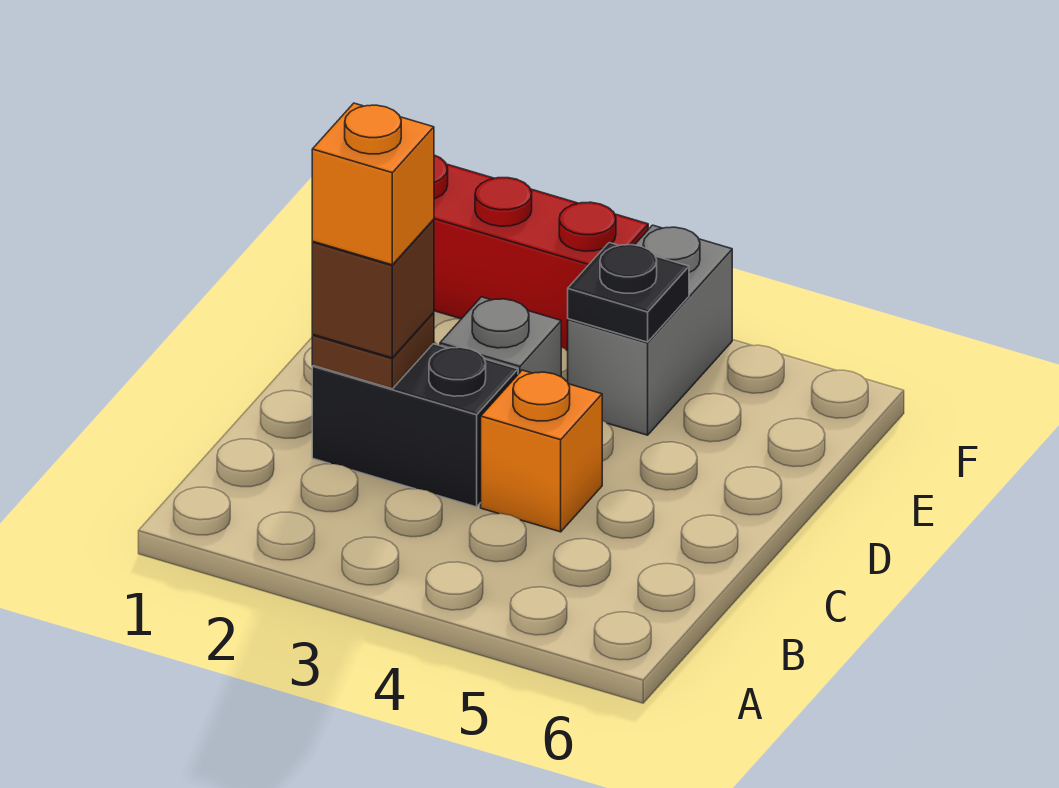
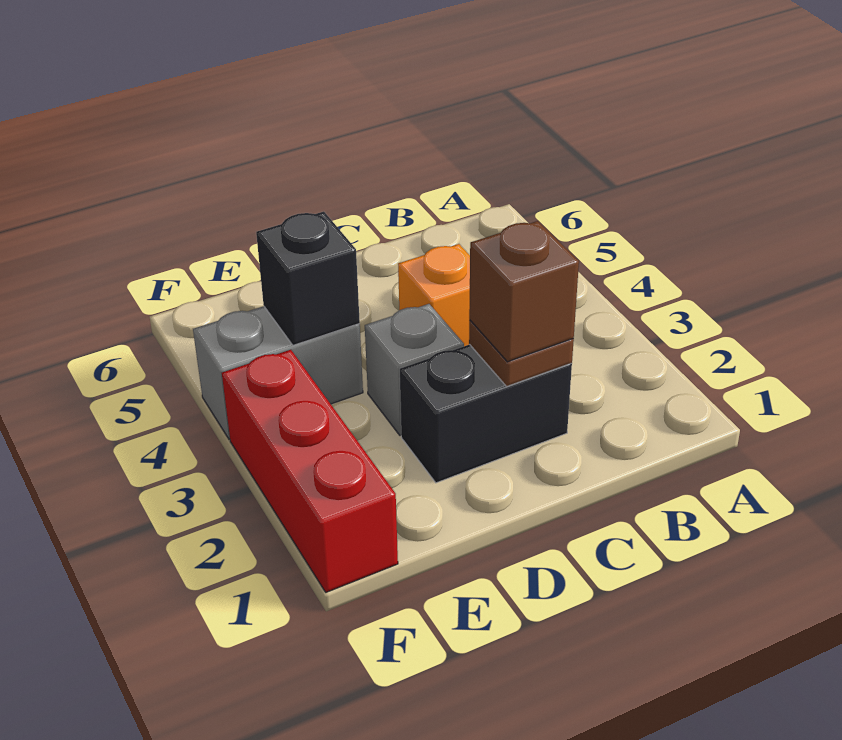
black 1x2 brick [312,344,518,507] -> black 1x2 brick turned to [400,344,572,483]
orange 1x1 brick [312,103,434,265] -> none
black 1x1 plate [568,243,689,342] -> black 1x1 brick [256,212,360,345]

